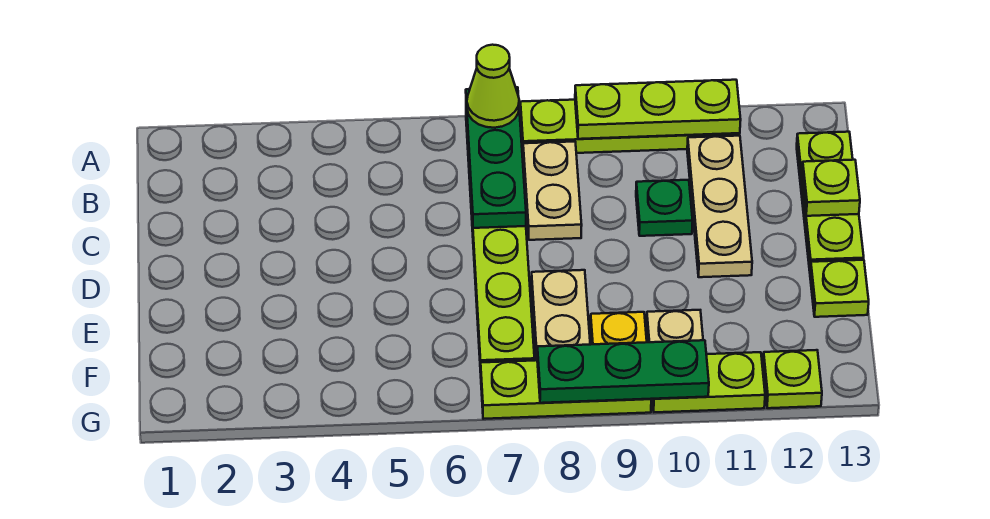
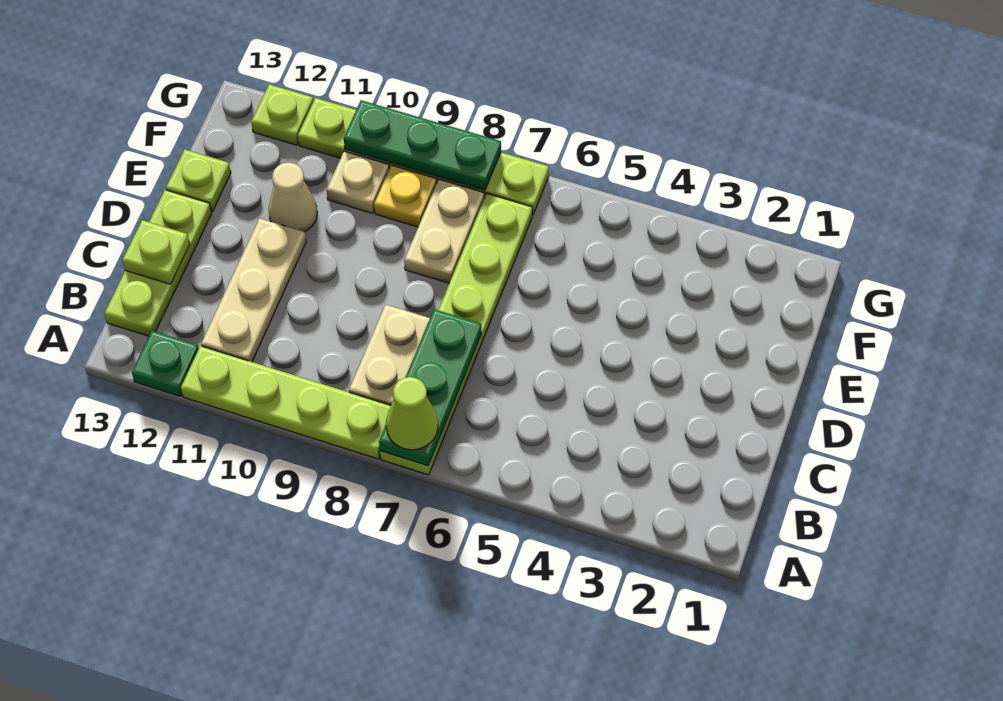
lime 1x3 plate [575,80,741,139] -> none
green 1x1 plate [636,180,693,236] -> green 1x1 plate moved to [132,331,199,396]
none -> tan 1x1 cone [268,163,317,232]

